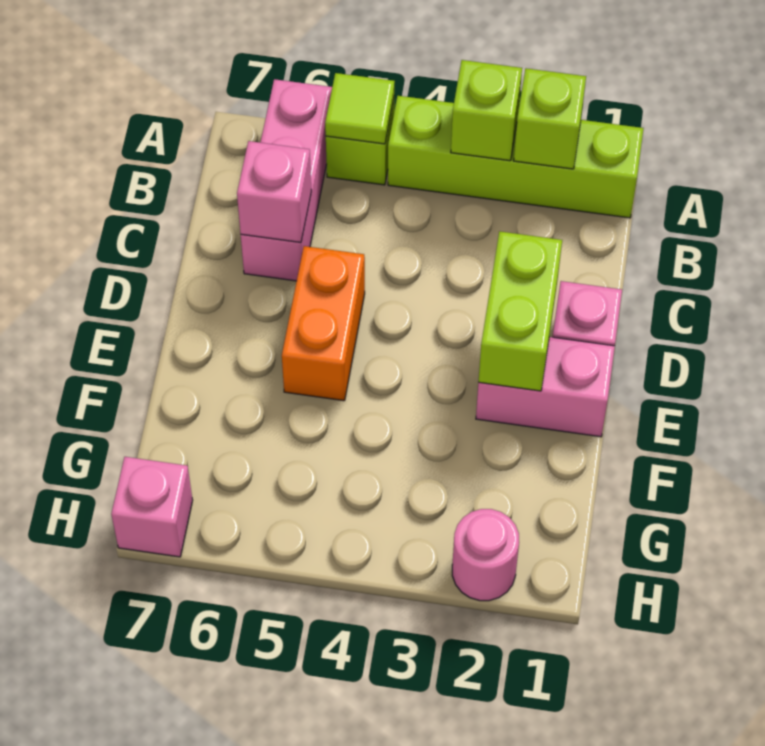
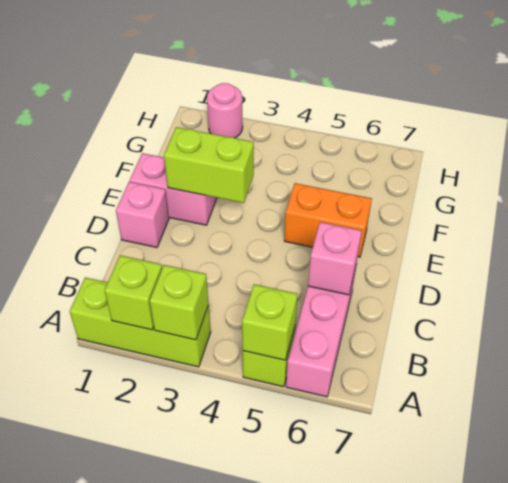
lime 1x4 brick [388,96,644,218] -> lime 1x3 brick [70,277,211,367]
lime 1x1 tile [325,73,395,144] -> lime 1x1 brick [242,284,297,360]
lime 1x2 brick [478,231,562,391] -> lime 1x2 brick turned to [164,127,254,203]
orange 1x2 brick [282,246,365,401] -> orange 1x2 brick turned to [284,183,372,257]
pink 1x1 brick [111,457,193,557] -> none

